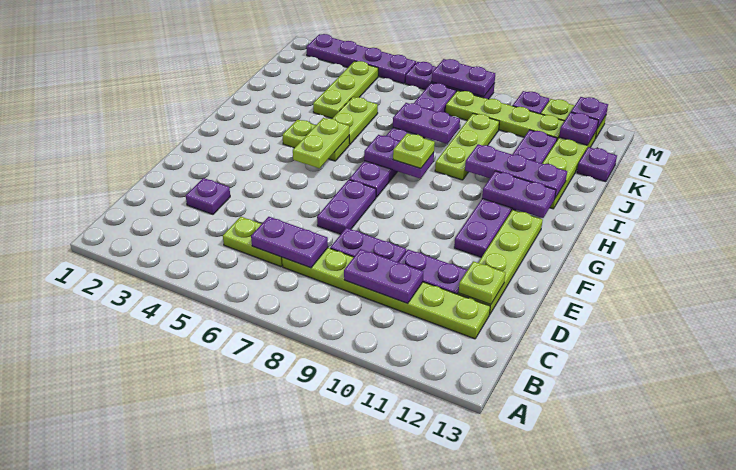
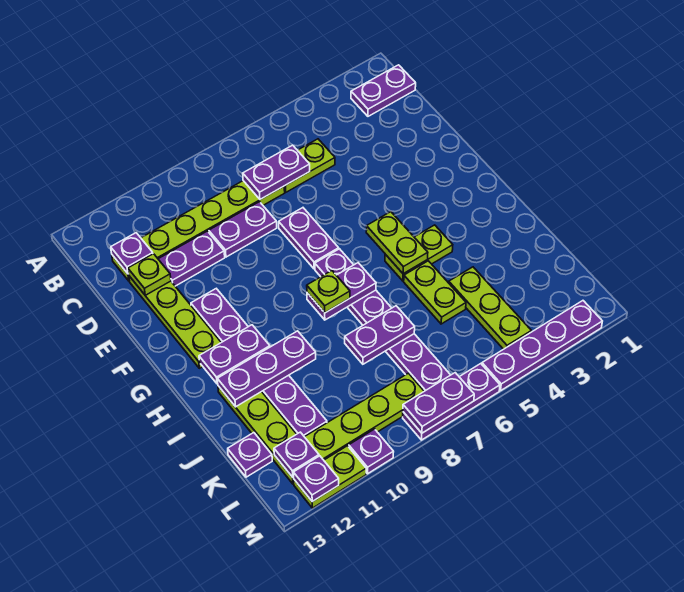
purple 1x2 plate [344,249,423,304] -> purple 1x2 plate moved to [351,65,416,116]
purple 1x1 plate [186,178,230,214] -> purple 1x1 plate moved to [111,233,153,274]
lime 1x3 plate [435,113,499,180] -> none

